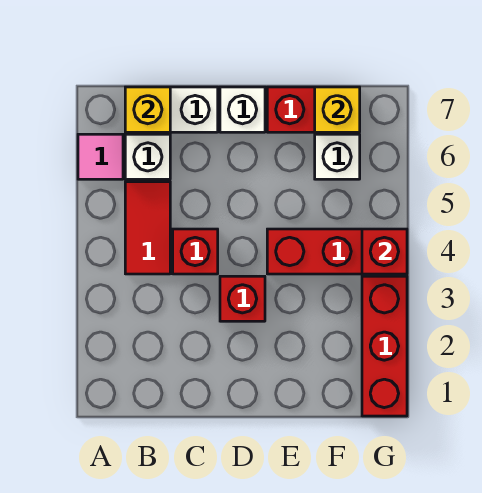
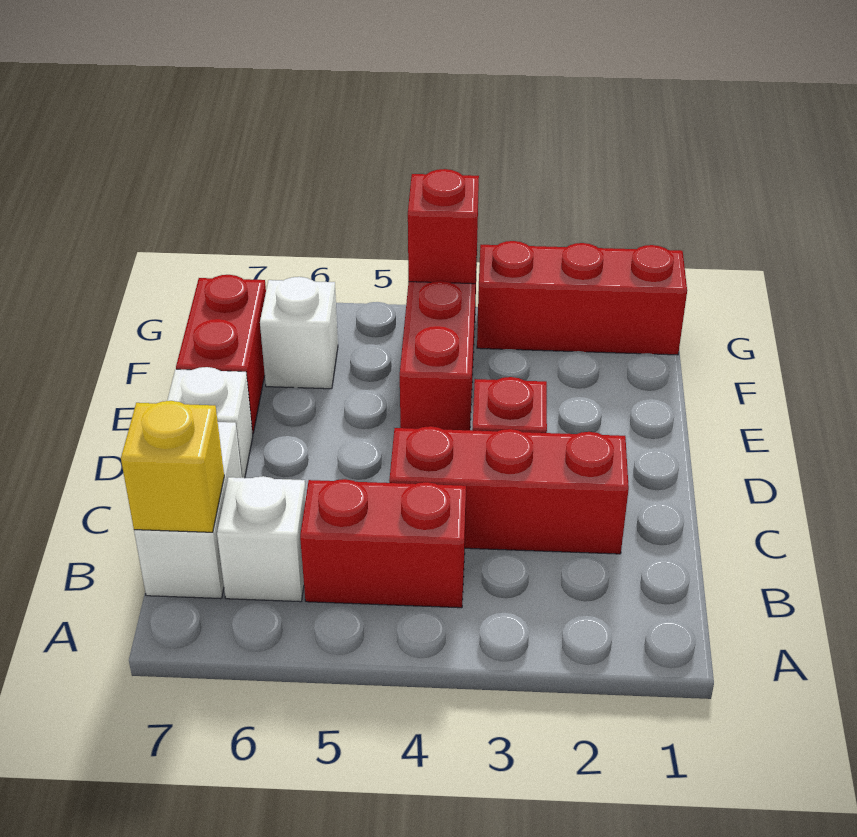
pink 1x1 tile [78,134,123,179] -> none
red 1x2 tile [125,182,170,274] -> red 1x2 brick [300,479,466,608]
red 1x1 brick [173,229,218,274] -> red 1x3 brick [389,426,629,554]
yellow 1x1 brick [315,87,360,132] -> none

